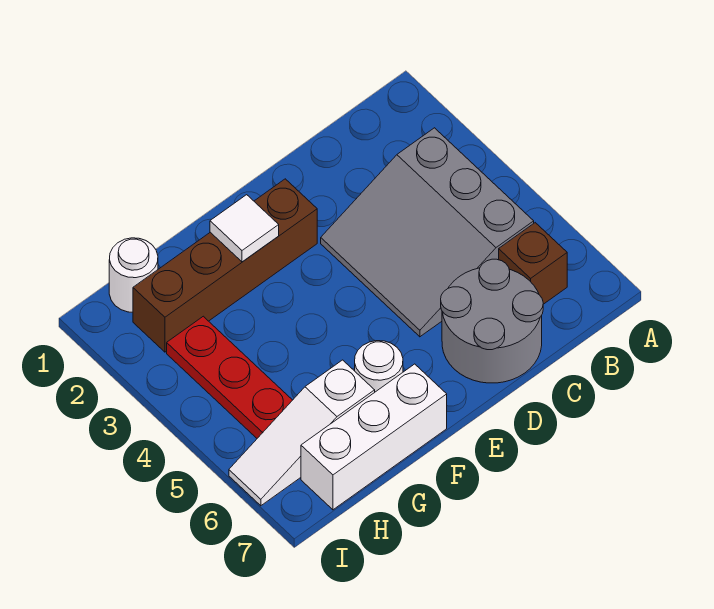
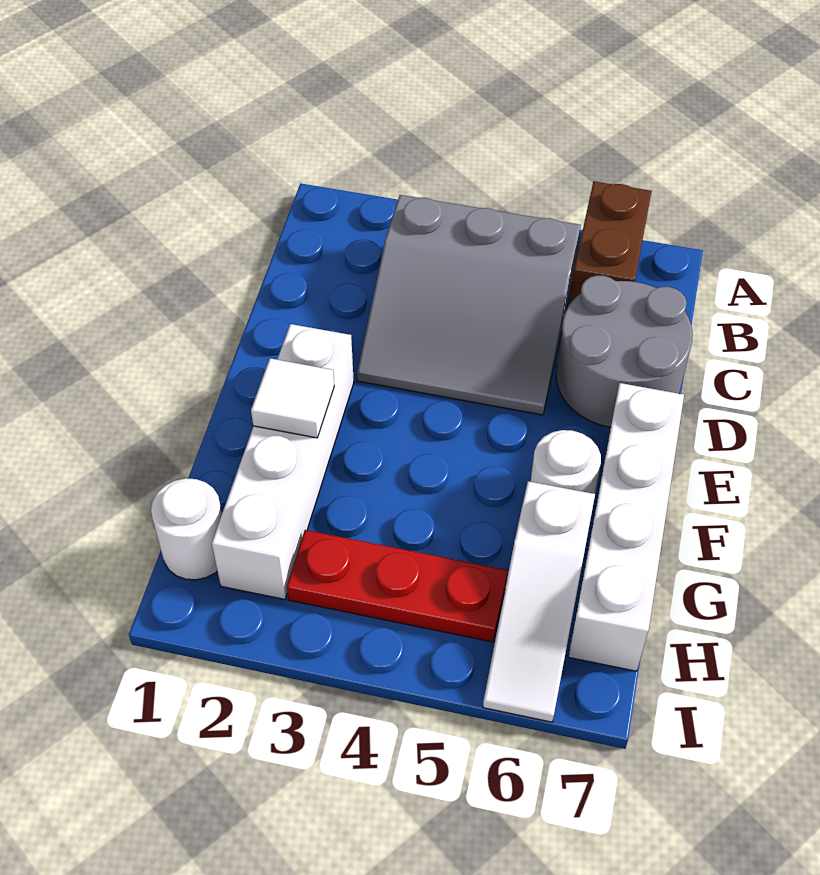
brown 1x1 brick [499,223,567,304] -> brown 1x2 brick [569,181,652,304]
brown 1x4 brick [133,179,317,352] -> white 1x4 brick [212,324,354,599]
white 1x3 brick [301,364,447,510] -> white 1x4 brick [568,383,684,671]

